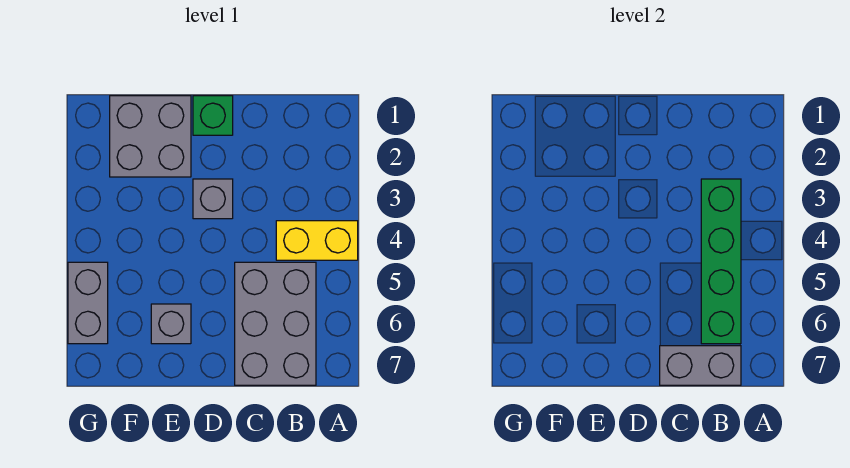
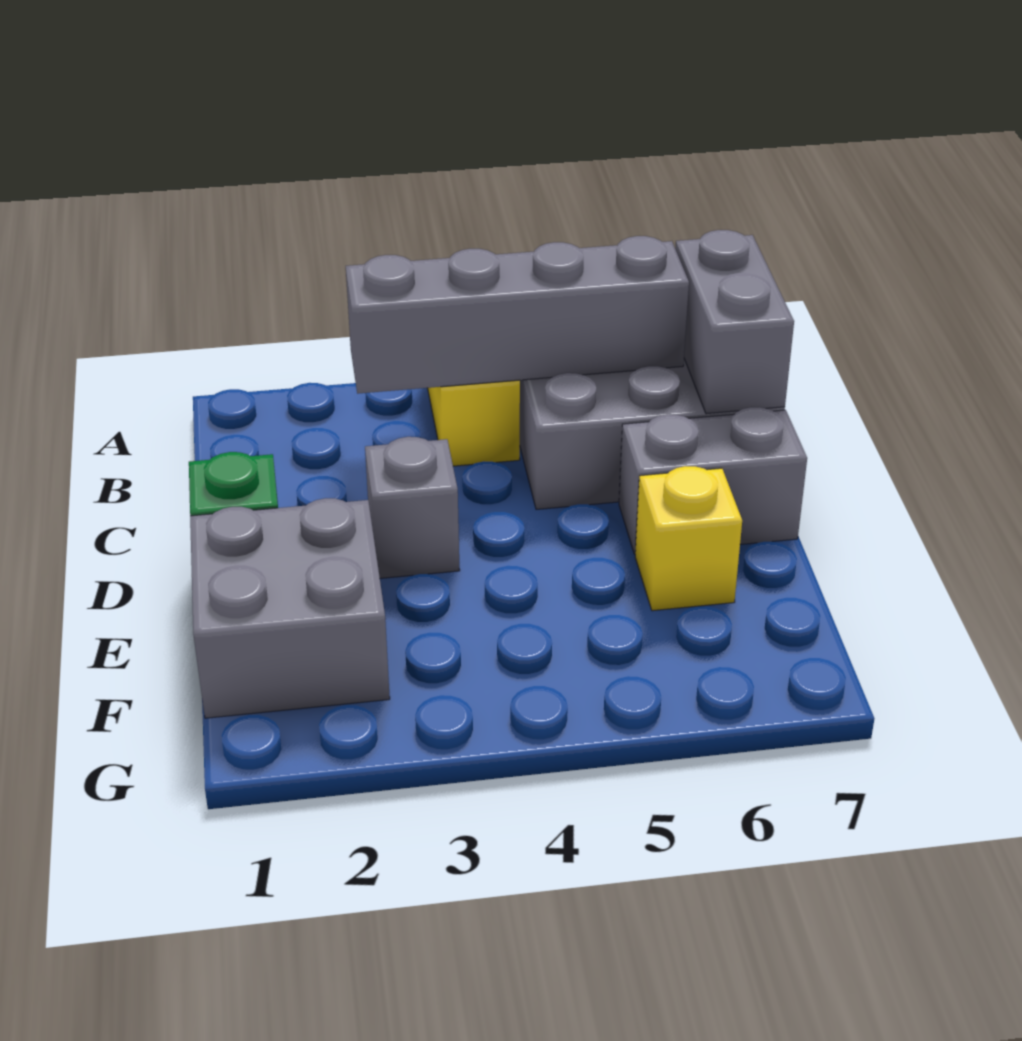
green 1x4 brick [701,179,741,344] -> grey 1x4 brick [346,236,689,394]
grey 1x1 brick [151,304,191,344] -> yellow 1x1 brick [635,466,742,611]
grey 1x2 brick [68,262,108,344] -> grey 1x2 brick moved to [619,407,807,554]

